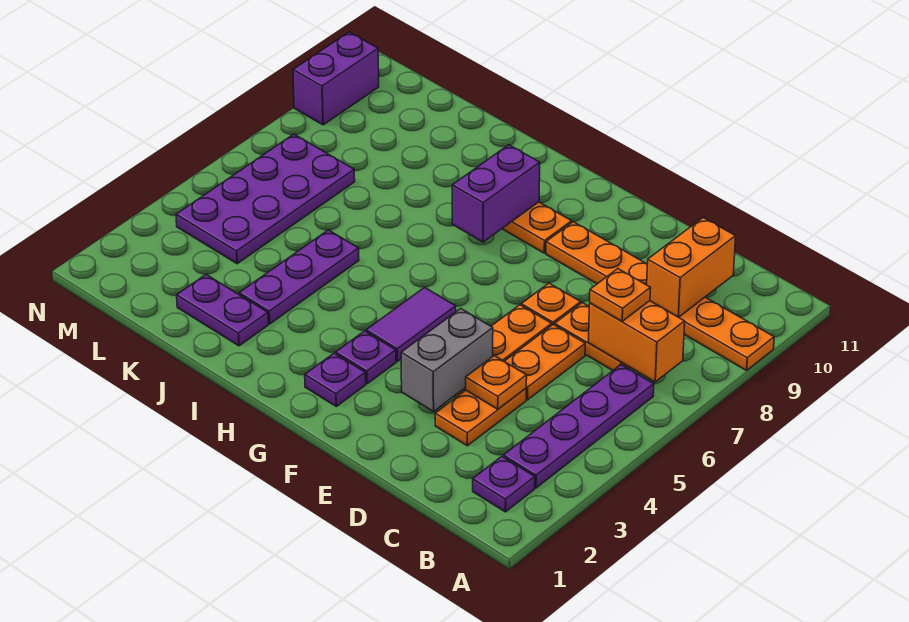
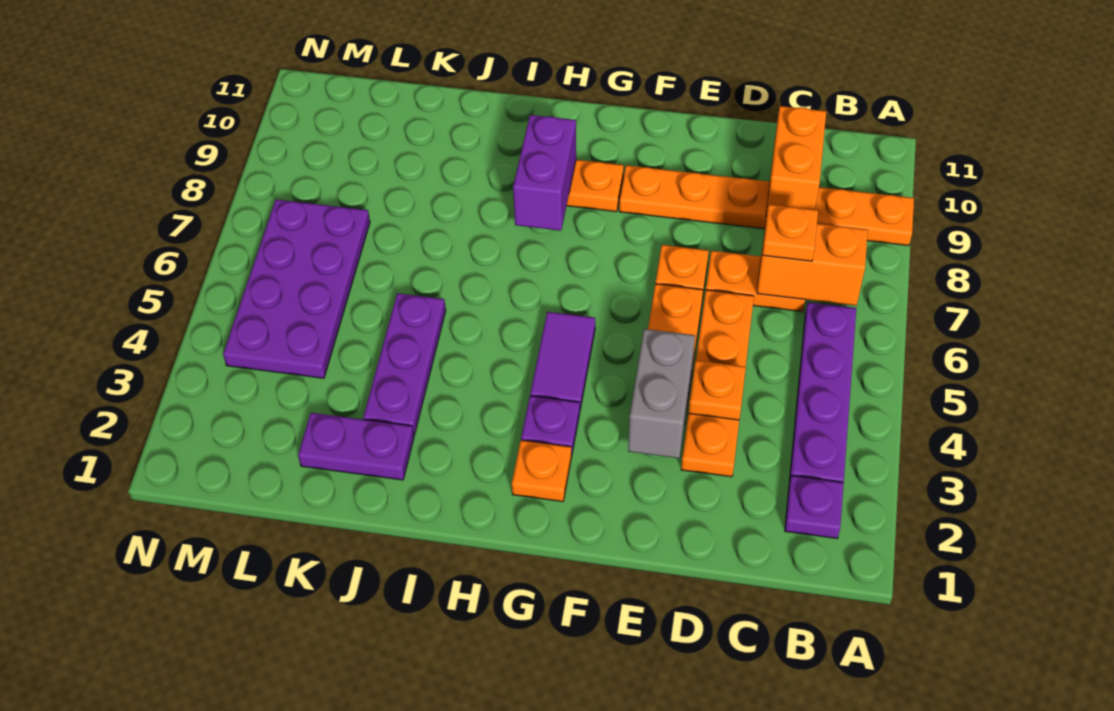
purple 1x1 plate [305,353,366,406] -> orange 1x1 plate [512,440,572,502]
purple 1x2 brick [293,32,379,125] -> none

